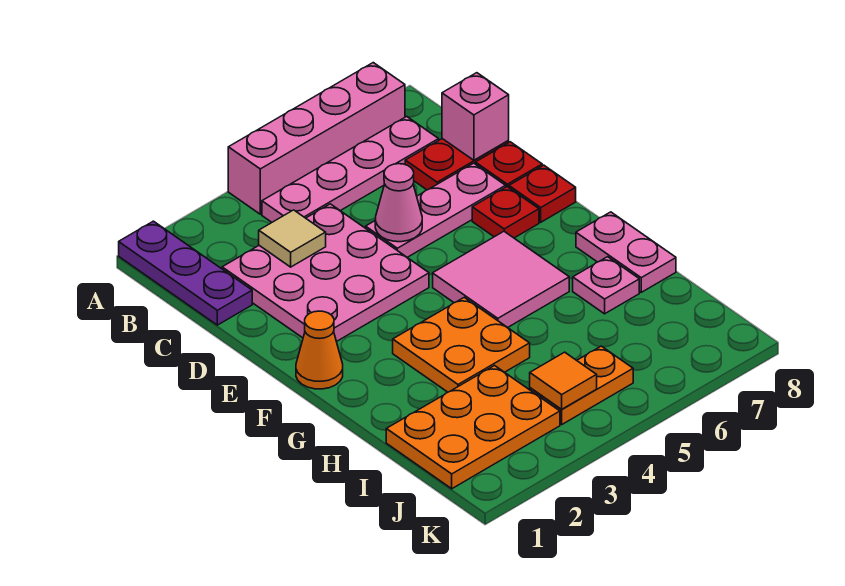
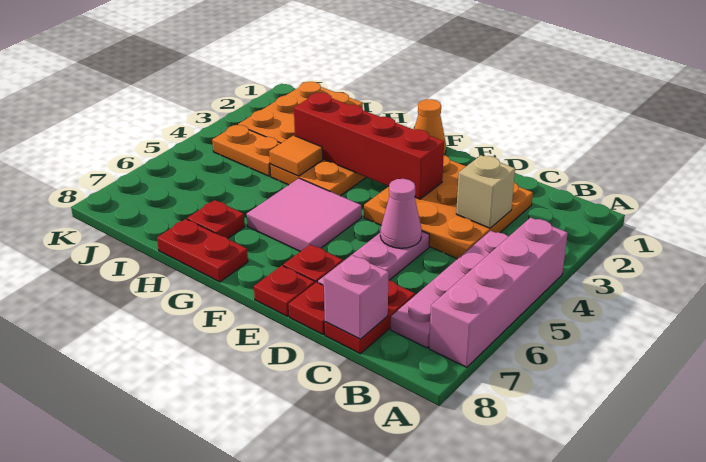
purple 1x3 plate [119,221,252,325] -> none
pink 3x3 plate [222,204,429,341] -> orange 3x3 plate [364,155,533,259]
tan 1x1 tile [259,210,326,267] -> tan 1x1 brick [456,155,515,228]
none -> red 1x4 brick [294,93,444,199]
pink 1x2 plate [576,212,676,292] -> red 1x2 plate [157,219,248,282]
pink 1x1 plate [573,257,639,314] -> red 1x1 plate [187,200,245,238]
orange 1x2 plate [530,346,633,424] -> orange 1x2 plate turned to [212,125,281,176]
orange 1x1 tile [530,352,597,409] -> orange 1x1 tile moved to [269,135,323,176]

